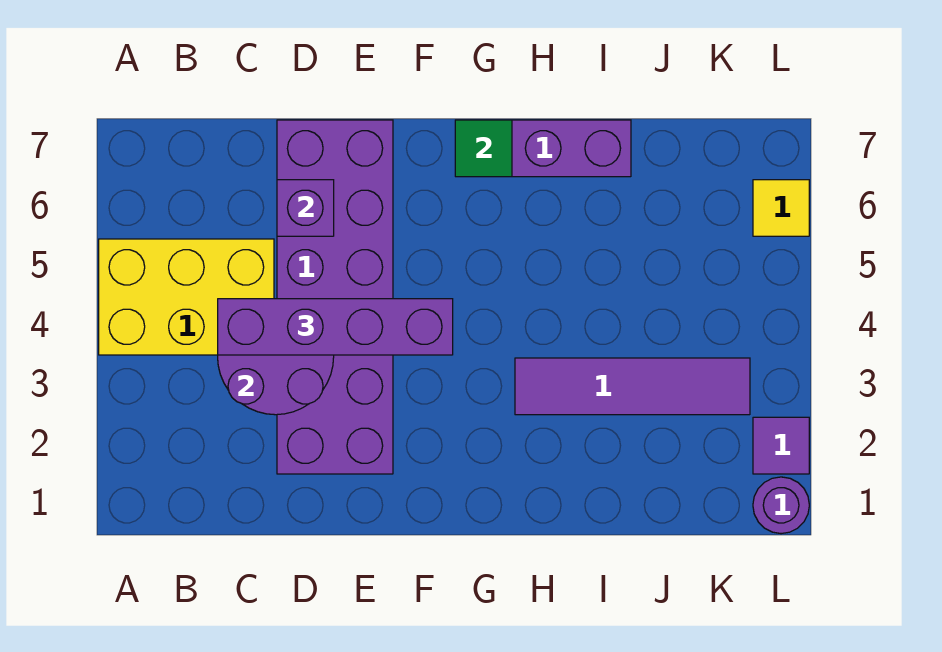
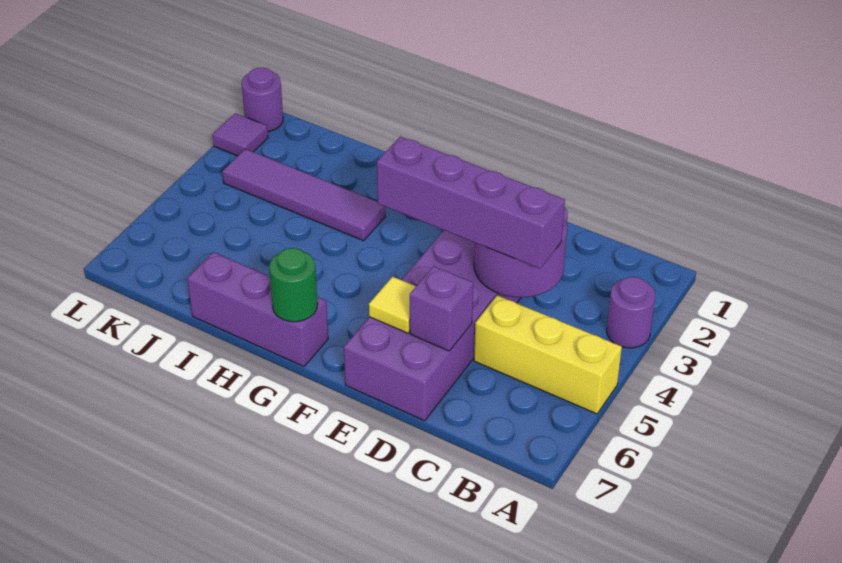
none -> purple 1x1 round brick [607,277,655,348]
yellow 2x3 brick [99,239,274,355] -> yellow 1x3 brick [474,295,622,414]
green 1x1 tile [455,120,512,177] -> green 1x1 round brick [269,248,318,322]
yellow 1x1 tile [753,180,809,236] -> yellow 1x1 tile moved to [369,277,416,333]

